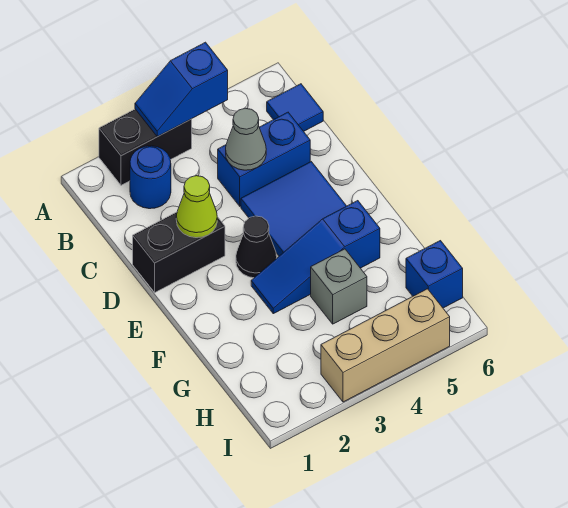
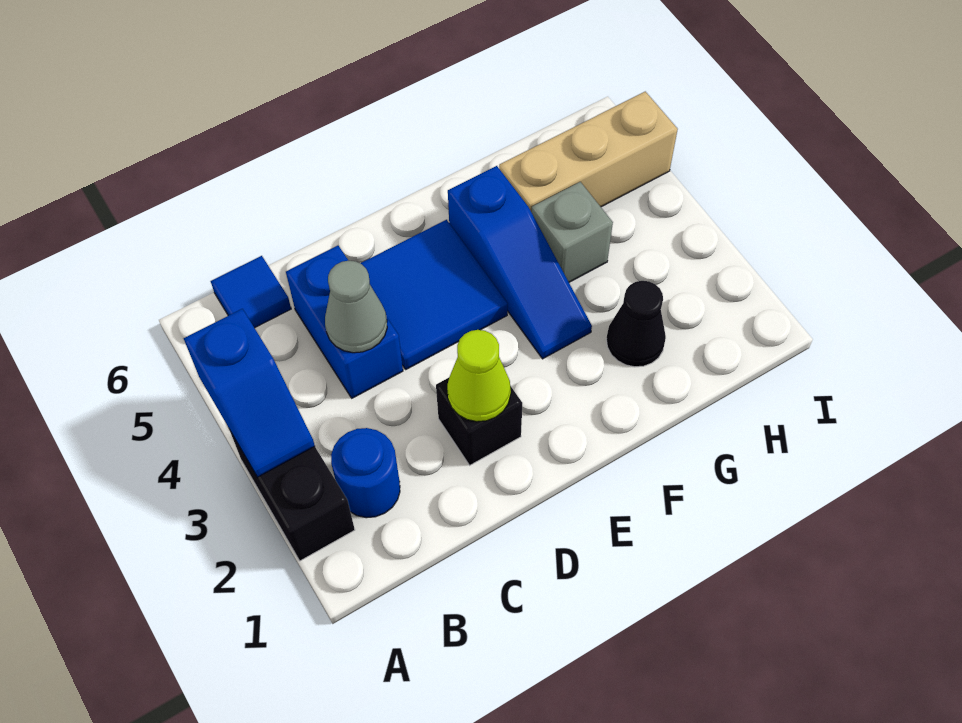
black 1x2 brick [133,212,225,292] -> black 1x1 brick [436,378,522,465]
black 1x1 cone [236,216,277,278] -> black 1x1 cone moved to [606,281,666,367]
blue 1x1 brick [406,241,463,308] -> none
tan 1x3 brick [321,289,450,402] -> tan 1x3 brick turned to [499,92,678,211]

